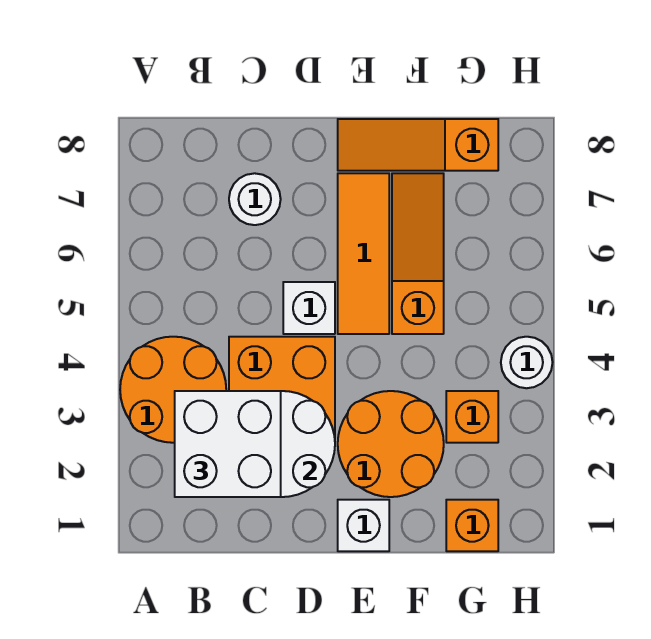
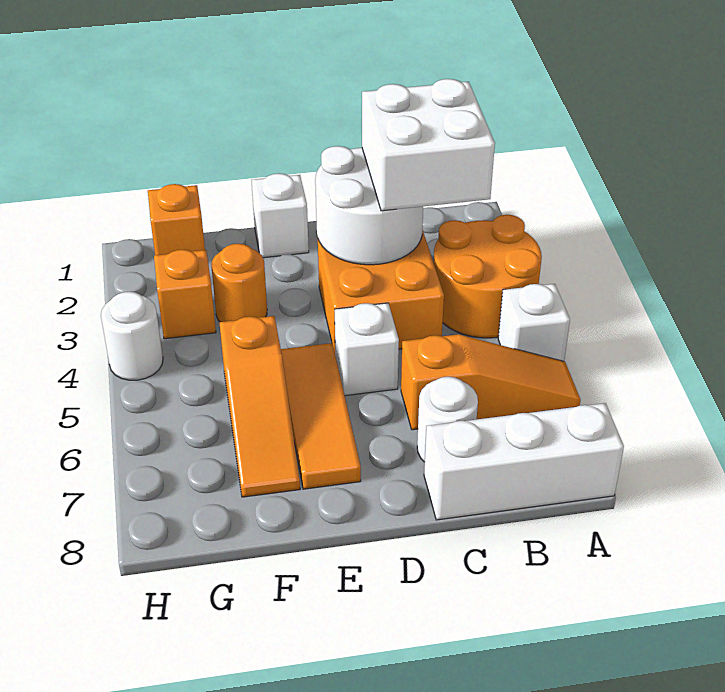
none -> white 1x1 brick [498,284,570,361]
none -> white 1x3 brick [424,403,624,520]
orange 2x2 round brick [338,391,444,497] -> orange 1x1 round brick [211,244,267,322]
orange 1x3 slope [338,119,498,171] -> orange 1x3 slope moved to [401,334,580,430]

